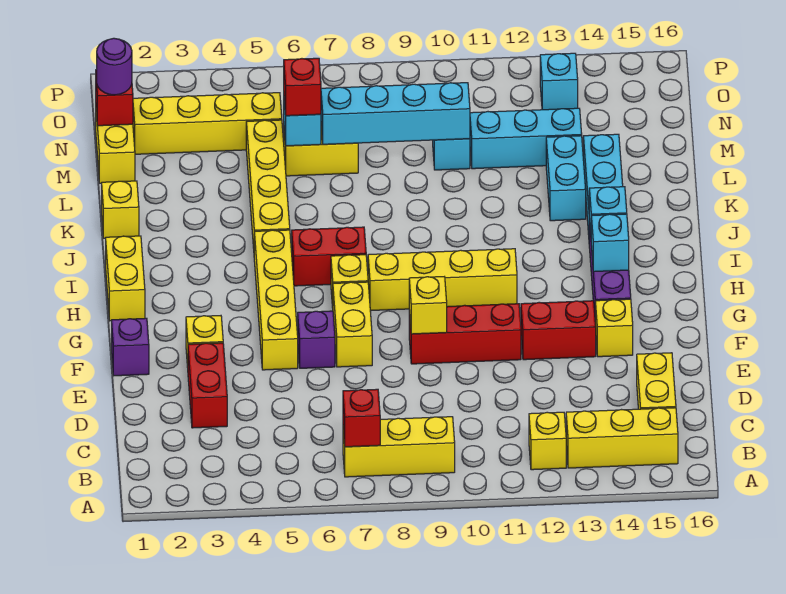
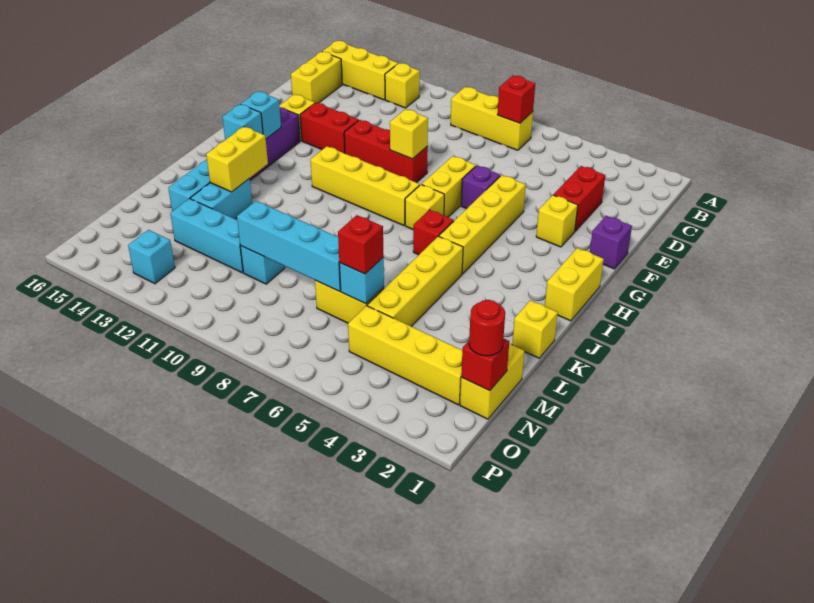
red 1x2 brick [292,227,366,286] -> red 1x1 brick [413,210,454,255]
none -> yellow 1x2 brick [206,127,268,192]
purple 1x1 round brick [97,38,132,95] -> red 1x1 round brick [469,300,505,356]

